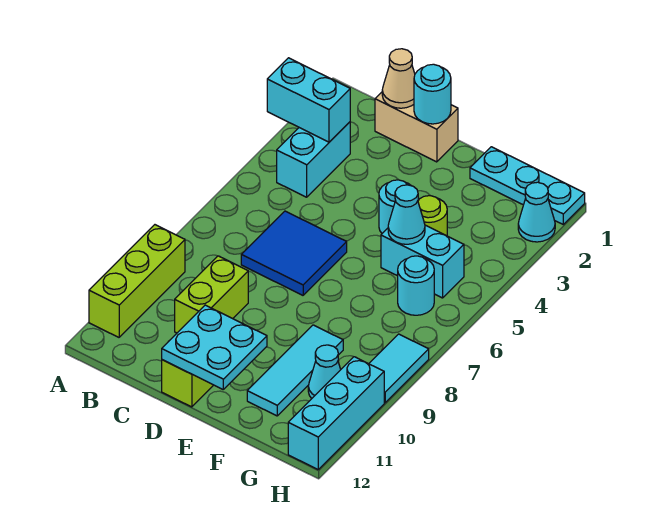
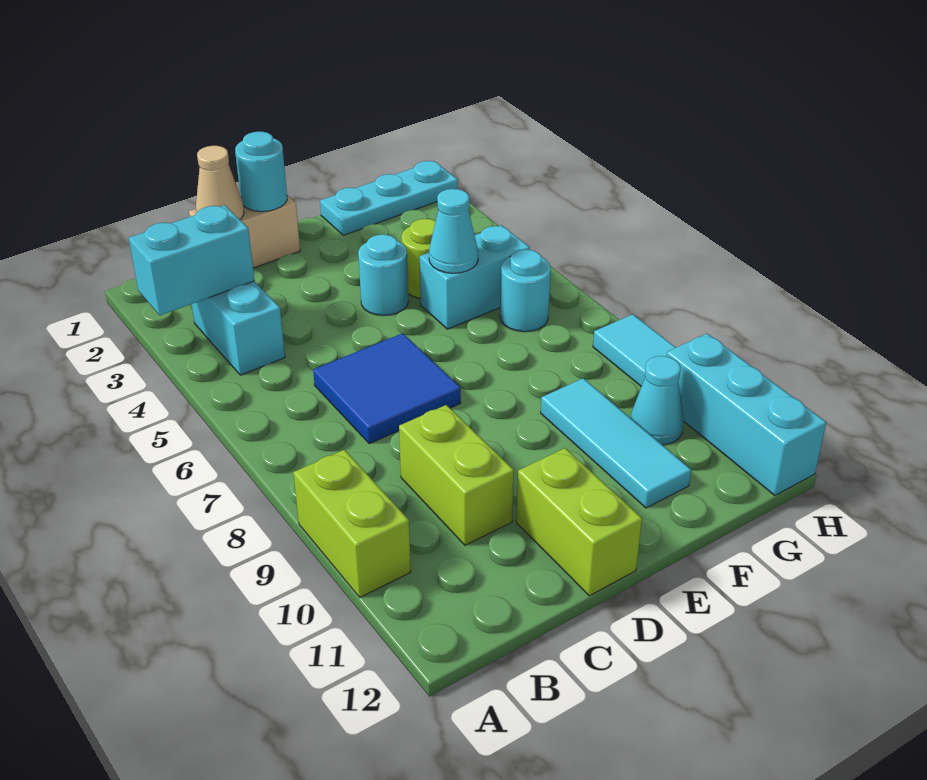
lime 1x3 brick [89,225,185,337] -> lime 1x2 brick [293,450,411,597]
cyan 2x2 plate [162,305,267,389] -> none
cyan 1x1 cone [518,182,555,242] -> none

